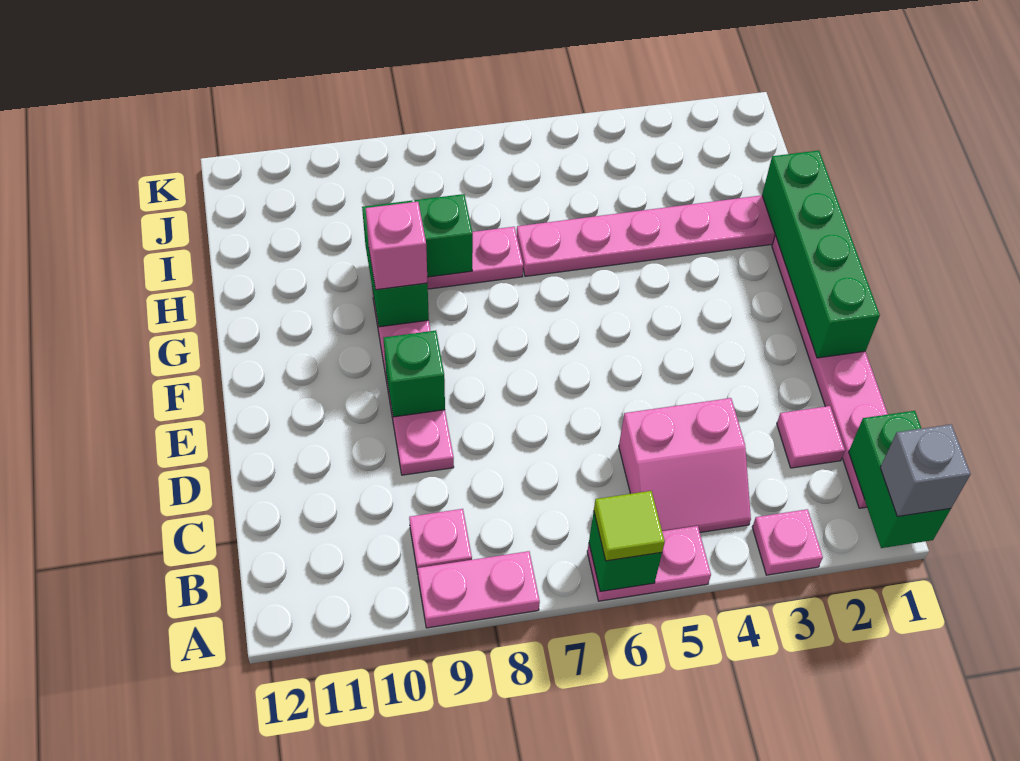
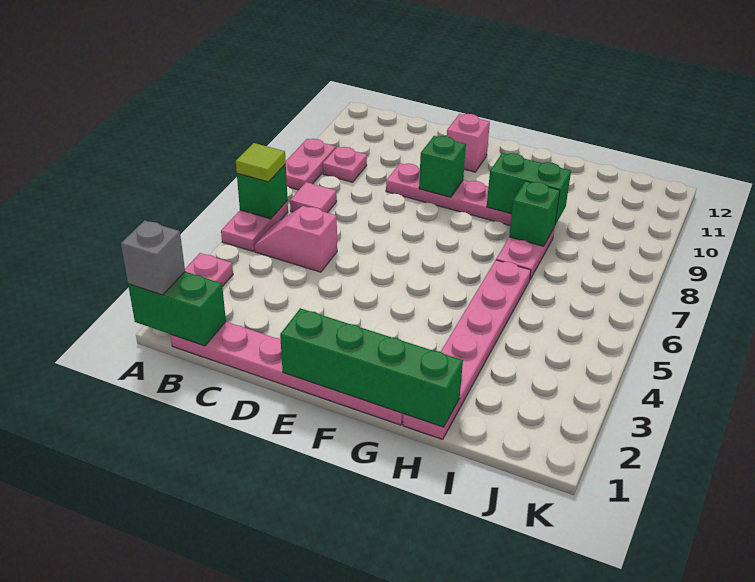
pink 2x2 slope [619,398,751,532] -> pink 1x2 slope [254,206,337,272]
pink 1x1 tile [777,406,845,468] -> pink 1x1 tile moved to [290,182,337,213]
pink 1x1 brick [366,202,428,290] -> pink 1x1 brick moved to [447,114,490,172]

